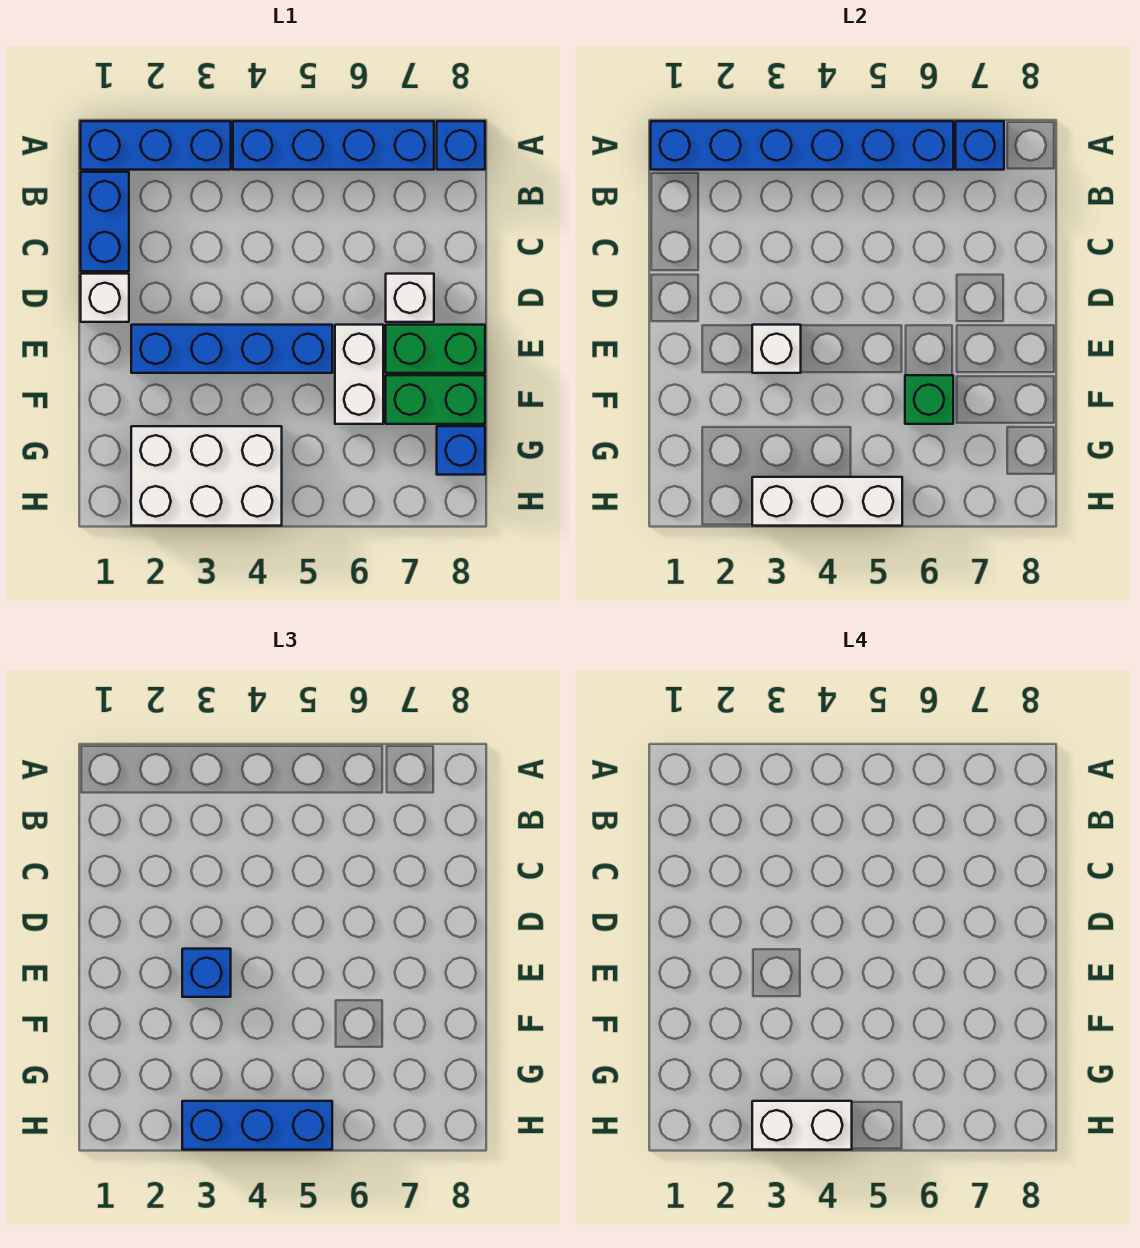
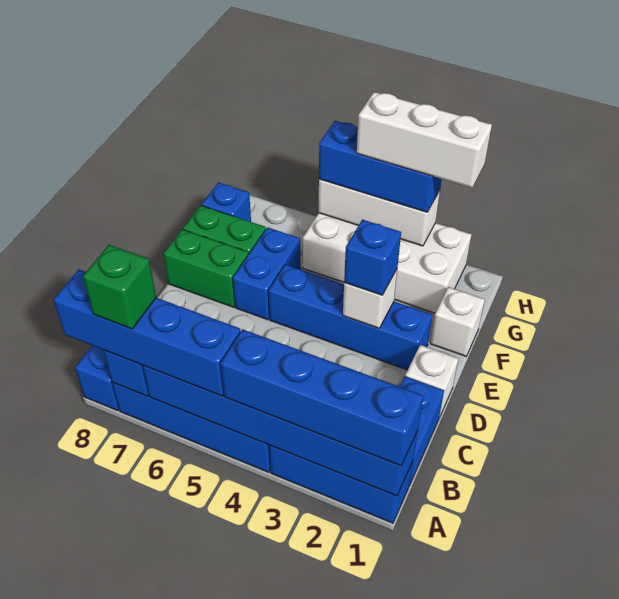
none -> blue 1x4 brick [221,329,423,466]
none -> blue 1x4 brick [54,270,241,396]
white 1x1 brick [386,274,434,322] -> white 1x1 brick moved to [430,287,485,356]
white 1x2 brick [335,325,383,424] -> blue 1x2 brick [233,227,301,320]
green 1x1 brick [905,375,953,424] -> green 1x1 brick moved to [83,245,156,329]
white 2x3 brick [131,426,282,526] -> white 2x4 brick [303,213,472,313]
white 1x2 brick [752,1101,852,1150] -> white 1x3 brick [357,92,492,188]

